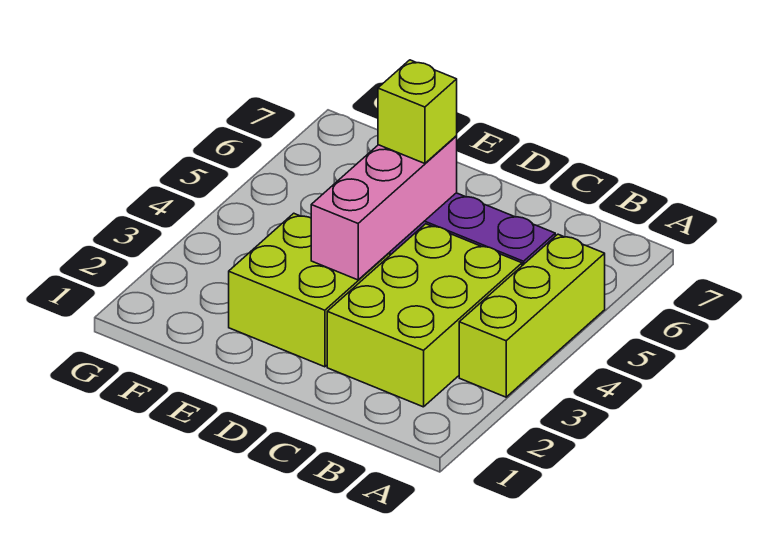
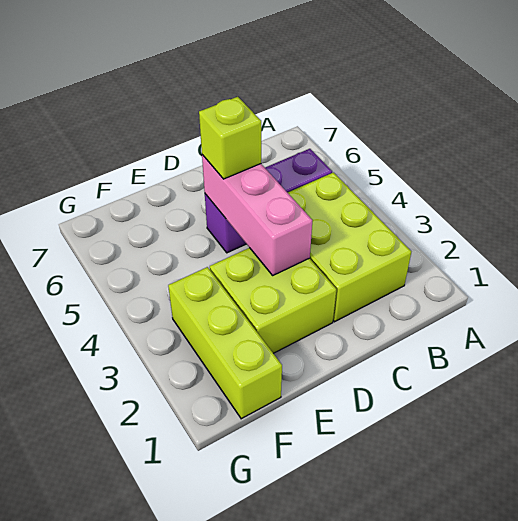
lime 1x3 brick [459,234,605,397] -> lime 1x3 brick moved to [168,267,282,419]

